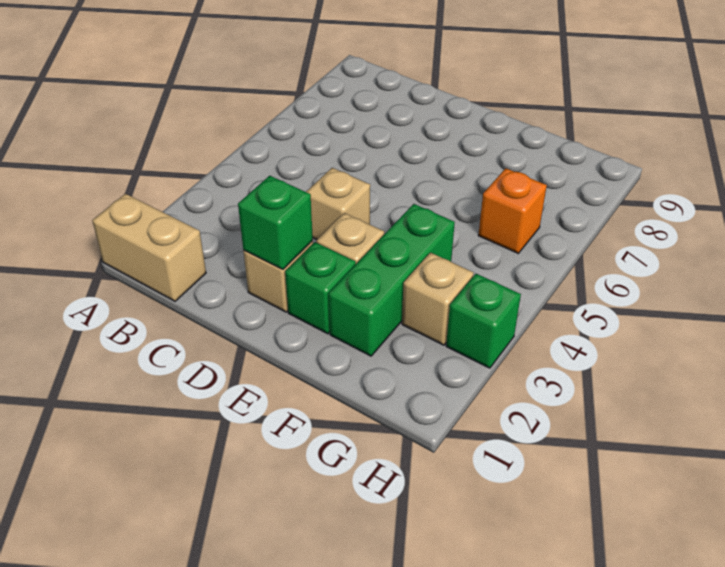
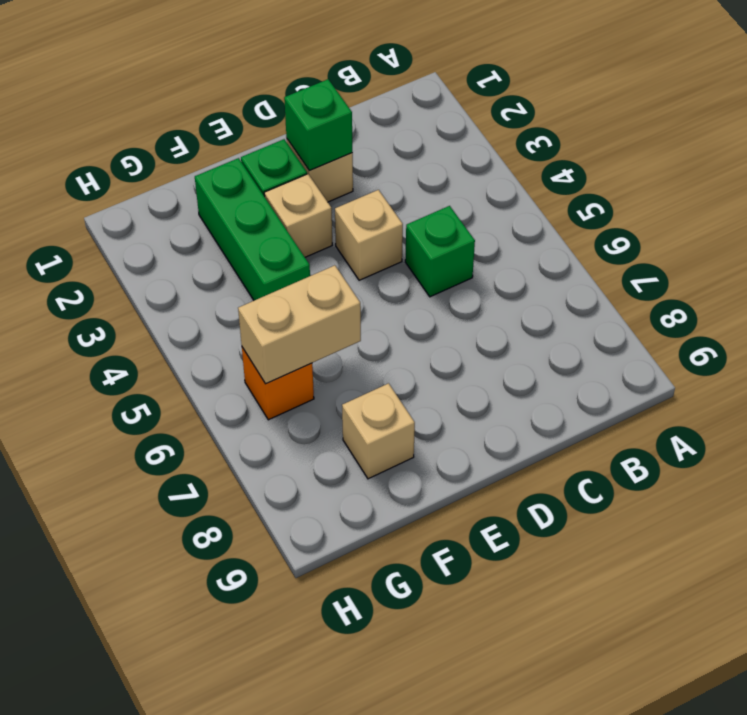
tan 1x2 brick [92,194,206,301] -> tan 1x2 brick moved to [238,265,361,384]
tan 1x1 brick [402,253,474,345] -> tan 1x1 brick moved to [342,383,415,479]
green 1x1 brick [446,274,521,368] -> green 1x1 brick moved to [405,206,475,297]

